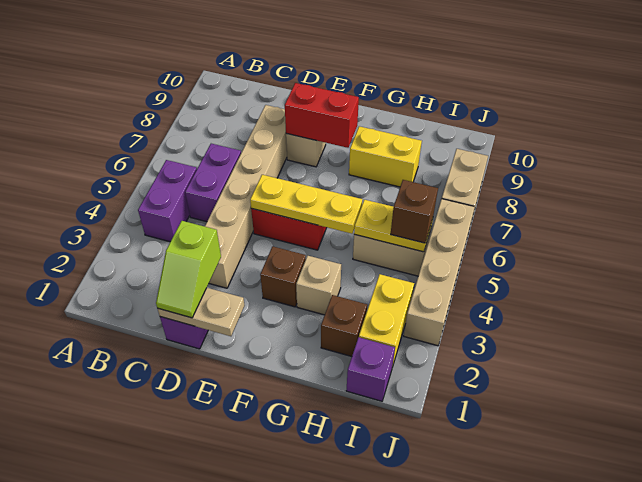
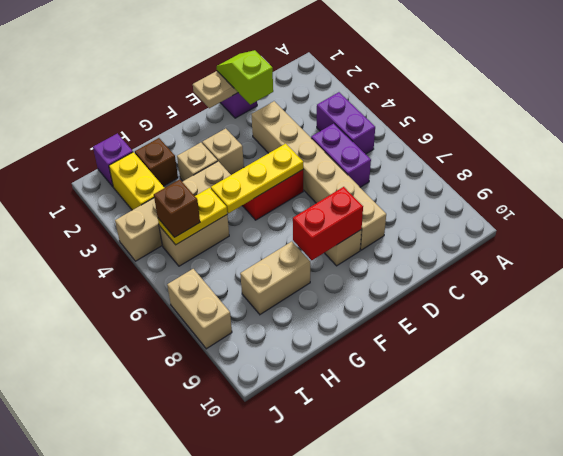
brown 1x1 brick [260,246,306,307] -> tan 1x1 brick [202,128,244,175]
yellow 1x2 brick [349,126,422,187] -> tan 1x2 brick [240,241,310,314]
tan 1x4 brick [404,199,475,346] -> tan 1x4 brick turned to [115,161,231,261]

